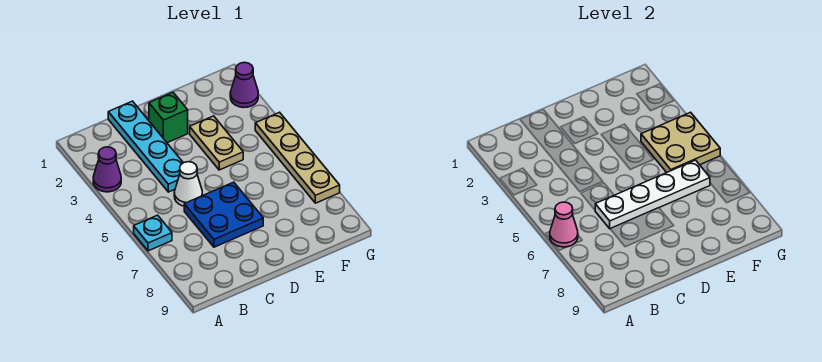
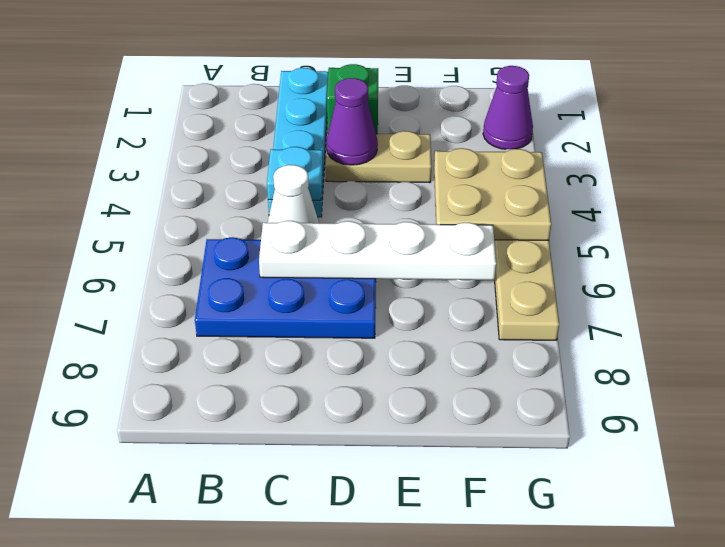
purple 1x1 cone [93,147,121,192] -> purple 1x1 cone moved to [326,78,378,165]
cyan 1x1 plate [134,215,172,251] -> cyan 1x1 plate moved to [267,147,323,200]
pink 1x1 cone [550,202,578,247] -> none
blue 2x2 plate [184,182,263,247] -> blue 2x3 plate [195,237,376,338]
tan 1x2 plate [190,116,243,170] -> tan 1x2 plate turned to [326,131,431,183]

